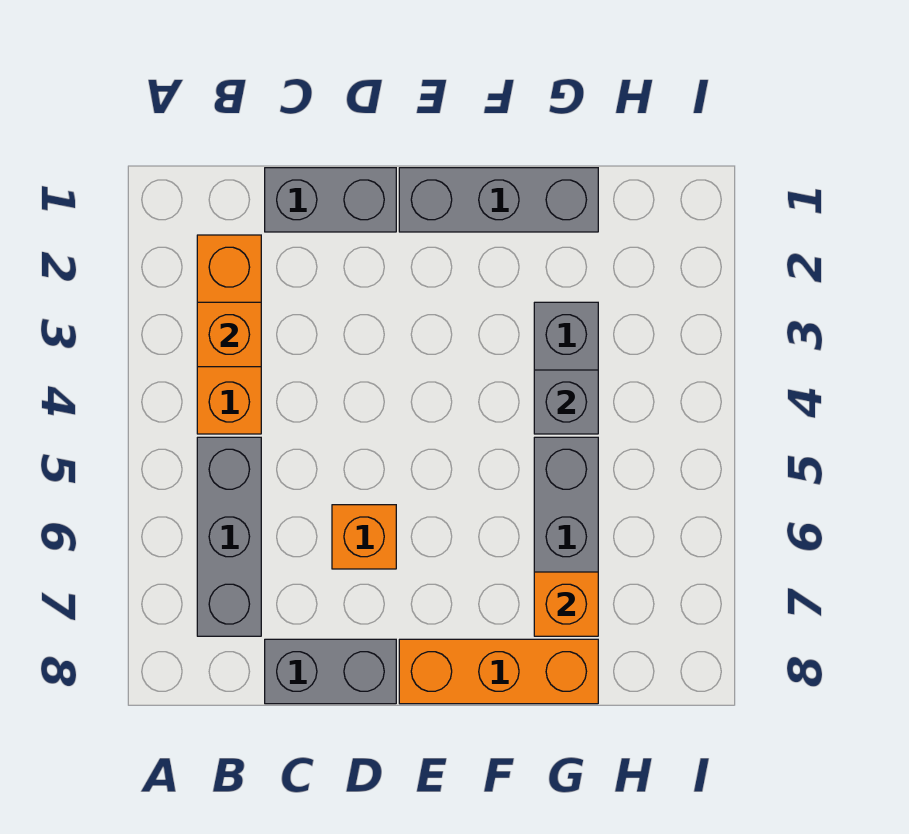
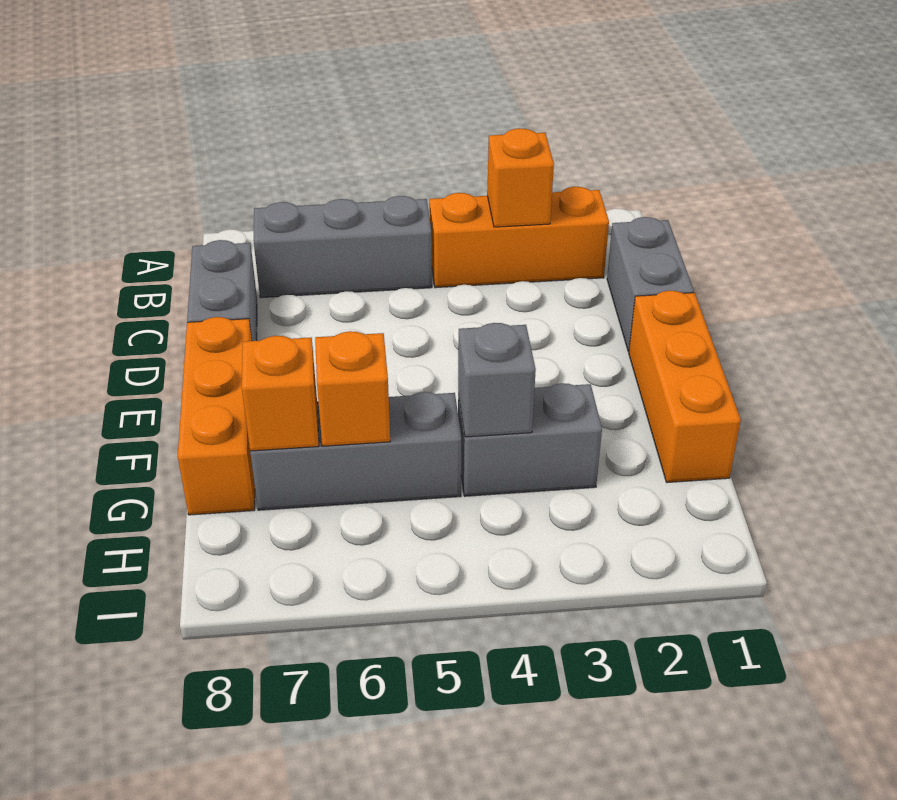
orange 1x1 brick [332,505,396,569] -> orange 1x1 brick moved to [315,331,390,446]
grey 1x3 brick [399,168,598,232] -> orange 1x3 brick [629,291,741,483]

